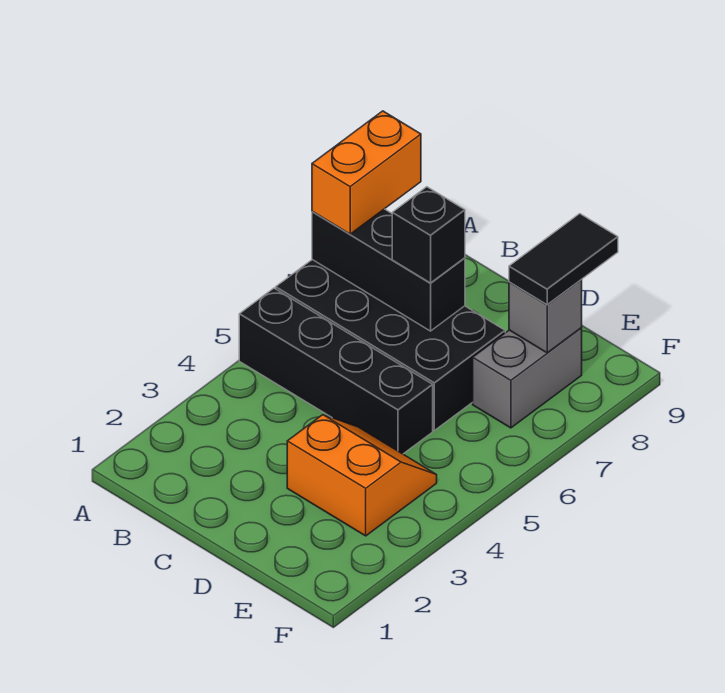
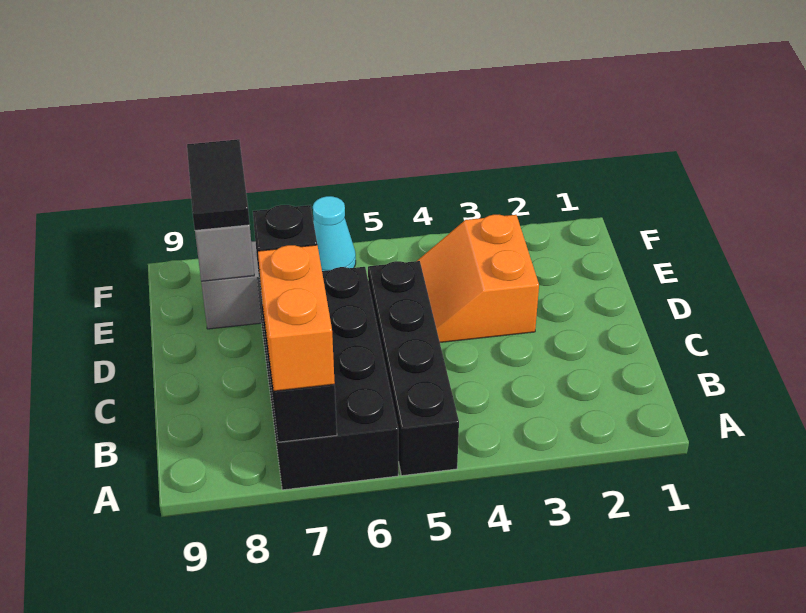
orange 1x2 brick [312,111,421,234] -> orange 1x2 brick turned to [258,245,335,391]
black 1x2 tile [509,214,618,305] -> black 1x2 tile turned to [187,139,250,230]
none -> cyan 1x1 cone [313,196,356,271]

